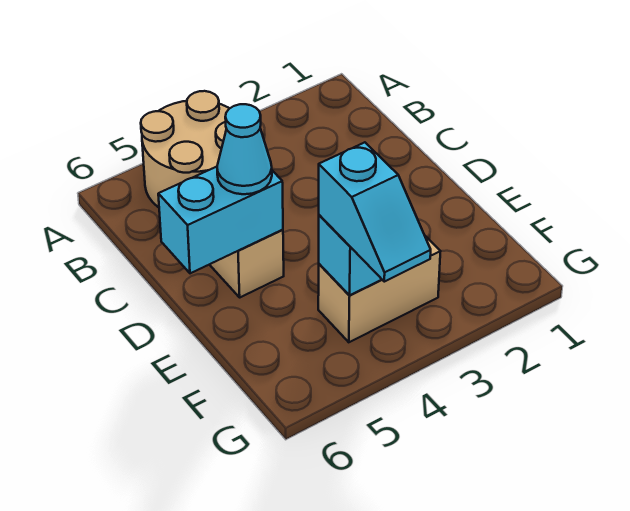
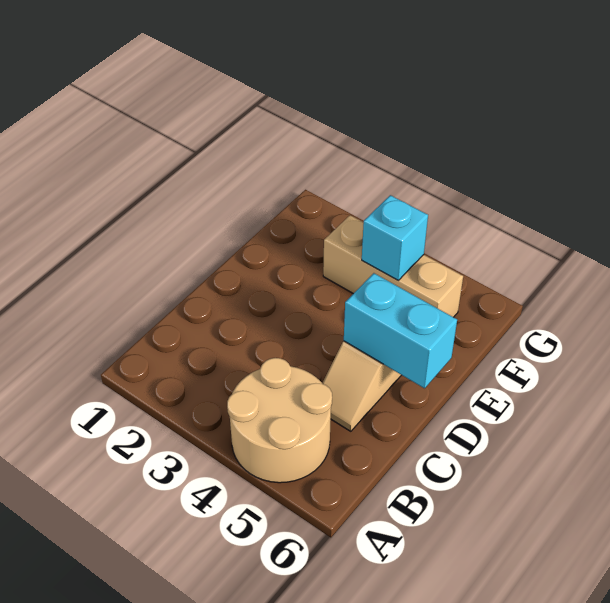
cyan 1x1 cone [217,104,272,194] -> none
tan 1x2 brick [318,236,441,342] -> tan 1x3 brick [323,215,463,317]
cyan 1x2 slope [319,142,431,282] -> none

